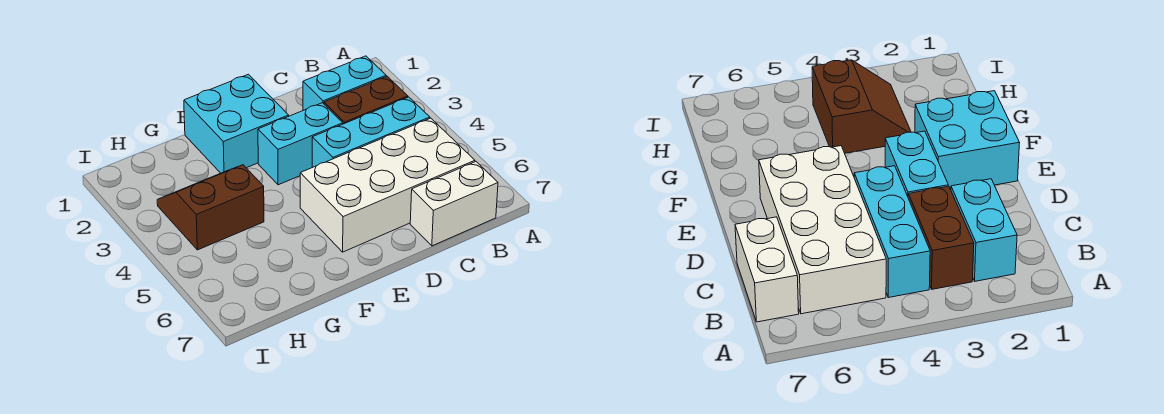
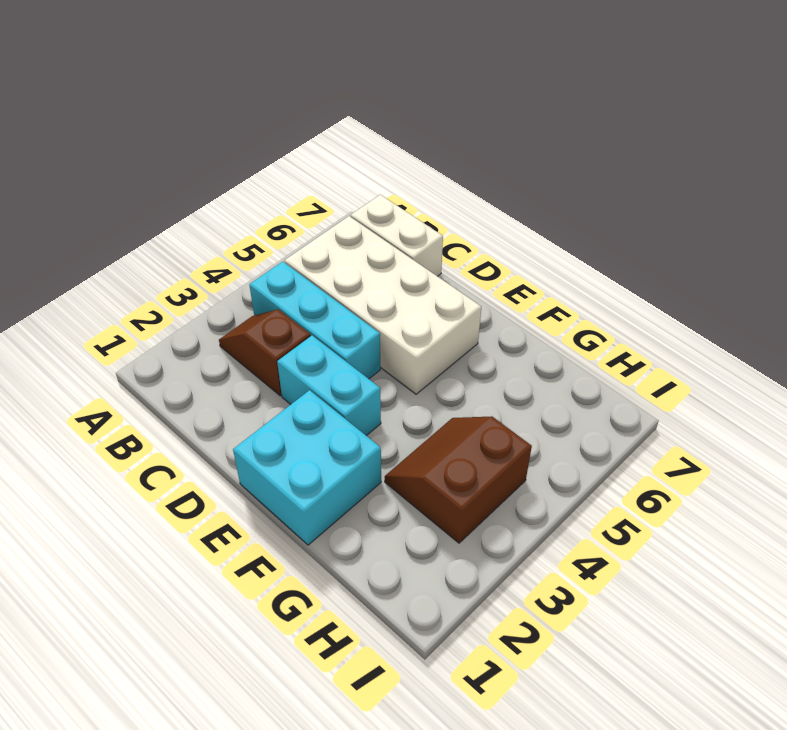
cyan 1x2 brick [303,56,386,110] -> none
brown 1x2 brick [324,76,408,124] -> brown 1x2 slope [219,309,311,396]
brown 2x2 slope [157,165,264,250] -> brown 2x2 slope turned to [385,416,532,543]

